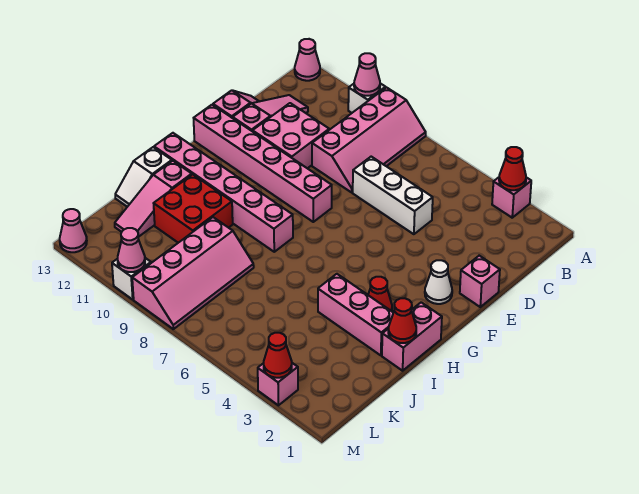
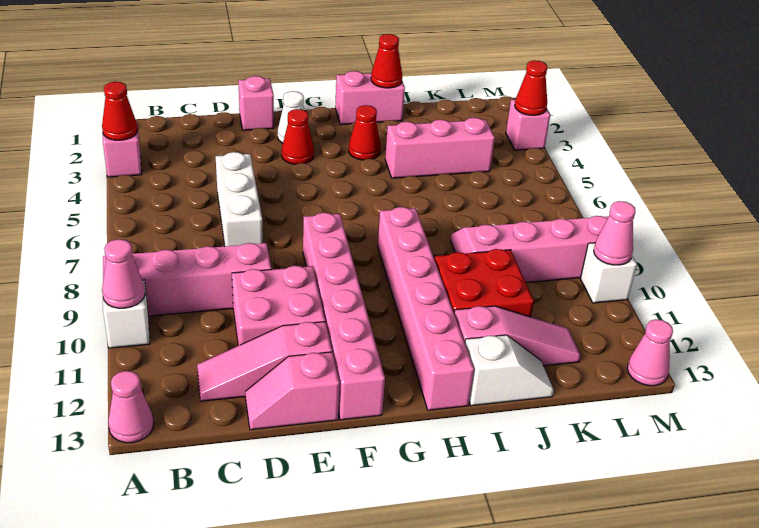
none -> red 1x1 cone [282,109,314,164]
pink 1x3 brick [318,274,393,355] -> pink 1x3 brick turned to [385,118,495,178]

